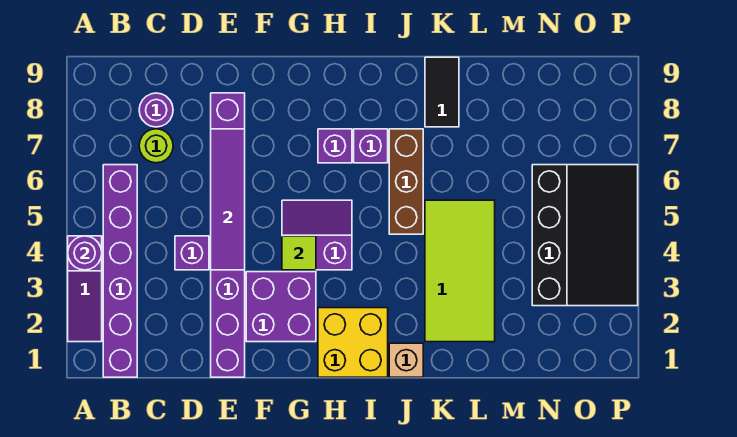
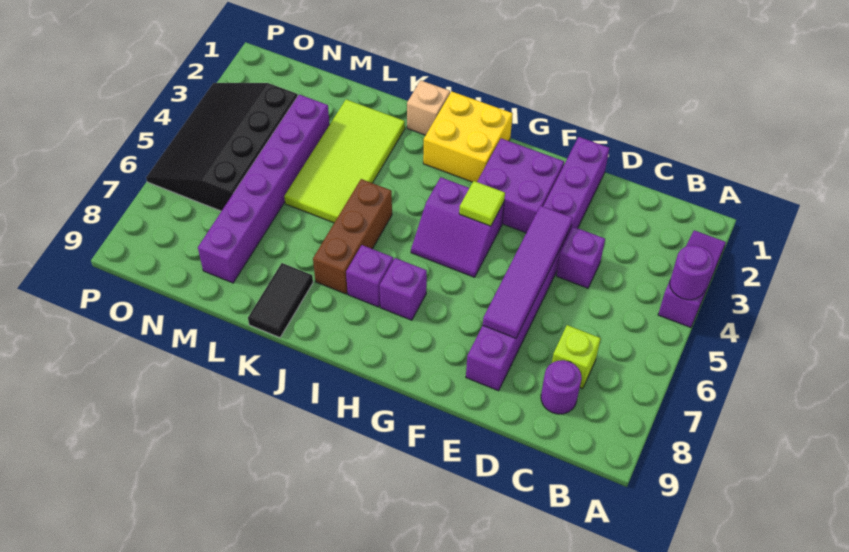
purple 1x6 brick [103,165,137,377] -> purple 1x6 brick moved to [198,95,330,283]
lime 1x1 round brick [139,129,173,163] -> lime 1x1 brick [552,325,601,389]

